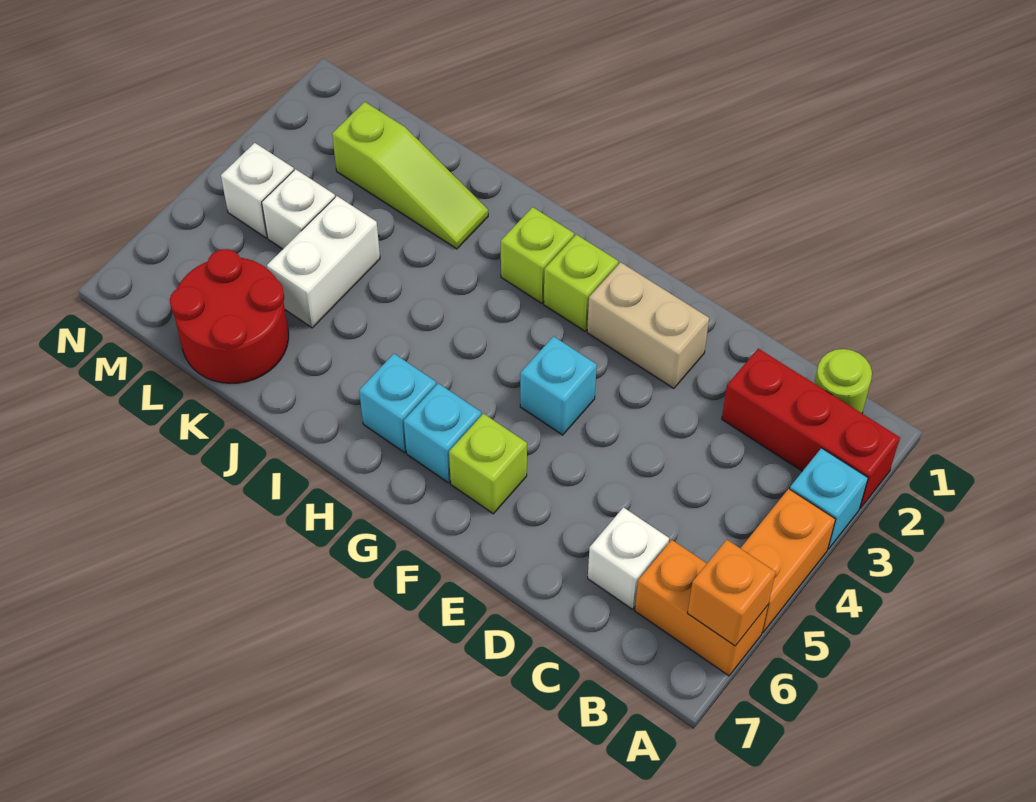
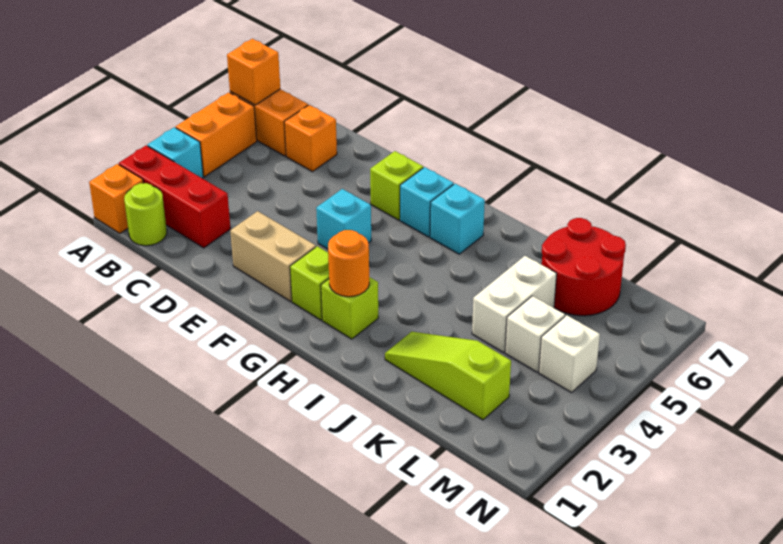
none -> orange 1x1 brick [89,164,143,233]
white 1x1 brick [588,507,669,609] -> orange 1x1 brick [284,105,337,172]
none -> orange 1x1 round brick [328,230,369,297]

